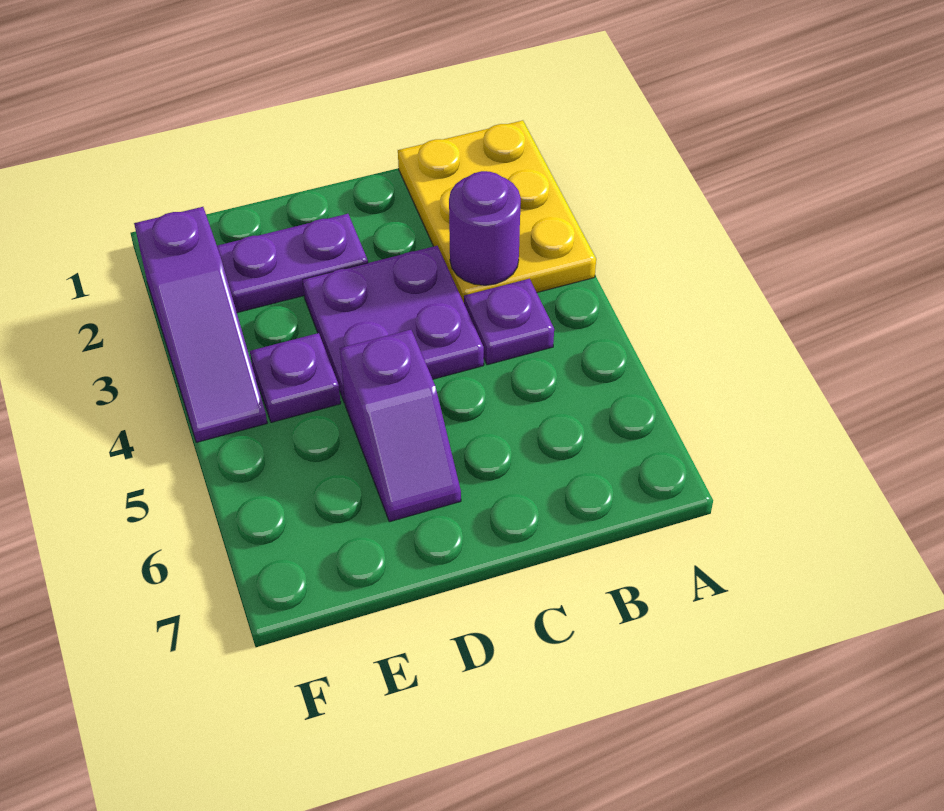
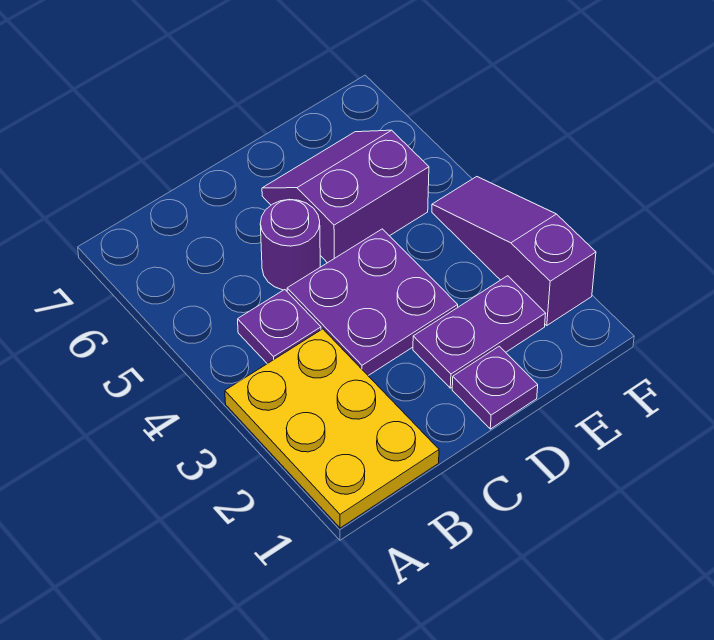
purple 1x1 round brick [449,171,521,285] -> purple 1x1 round brick moved to [260,199,320,290]
purple 1x2 slope [340,330,461,522] -> purple 2x2 slope [262,130,429,263]
purple 1x1 plate [250,333,341,422] -> purple 1x1 plate moved to [452,346,538,429]

